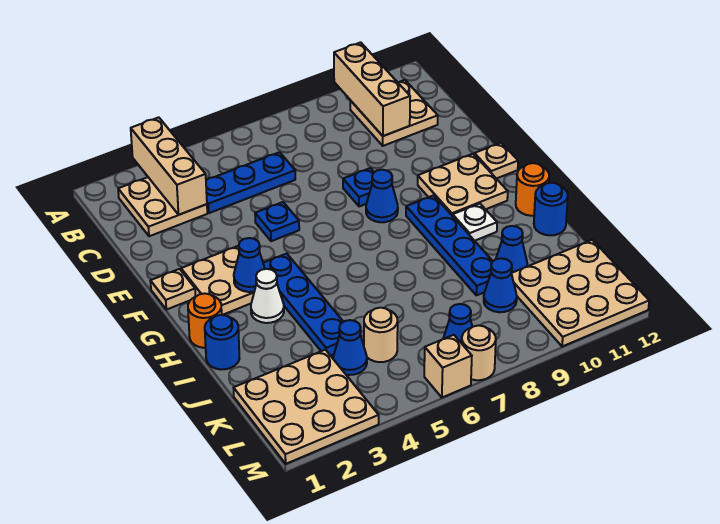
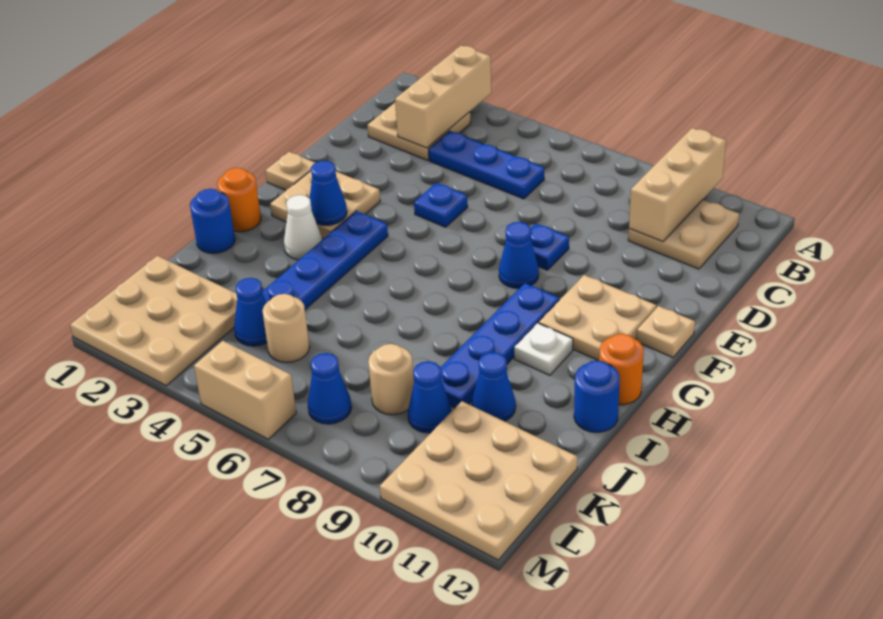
tan 1x1 brick [424,335,472,397] -> tan 1x2 brick [194,341,296,439]
tan 1x1 round brick [462,325,496,380] -> tan 1x1 round brick moved to [368,344,414,415]

